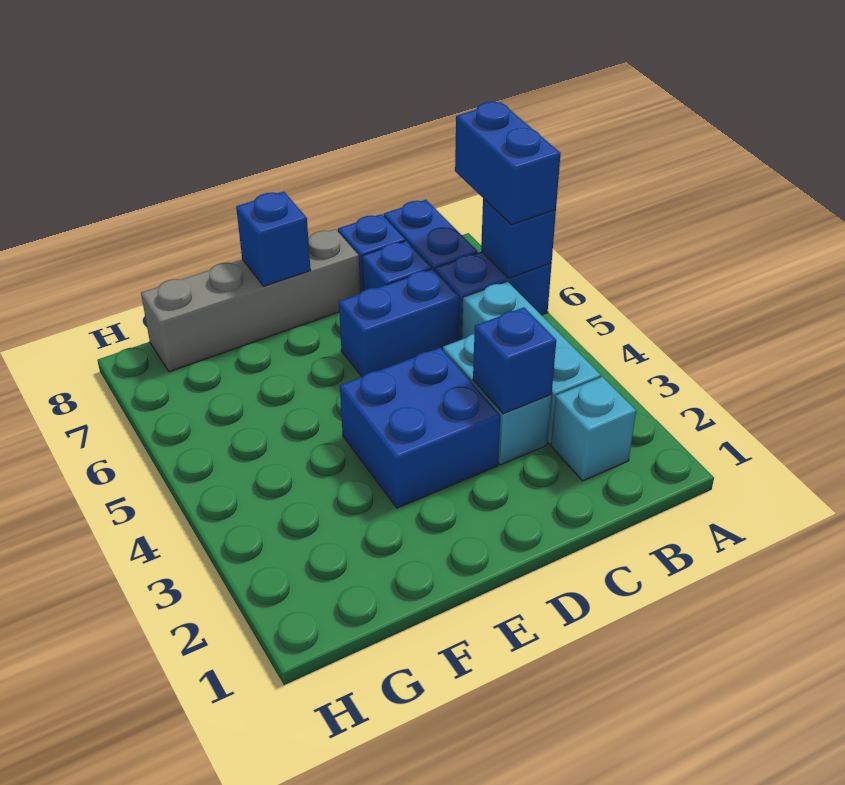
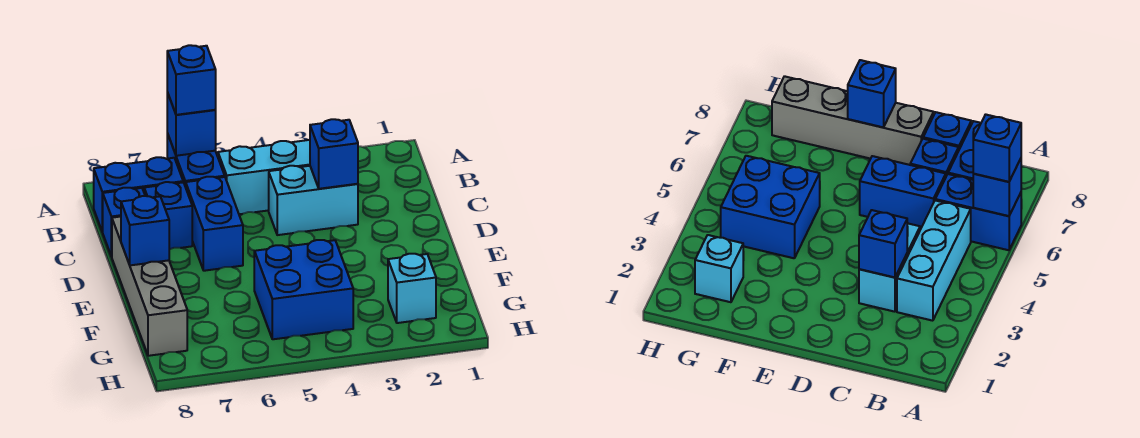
blue 1x2 brick [455,102,561,225] -> blue 1x1 brick [167,45,216,115]
cyan 1x1 brick [551,377,636,481] -> cyan 1x1 brick moved to [388,254,436,323]
blue 2x2 brick [340,348,500,508] -> blue 2x2 brick moved to [254,240,353,339]

